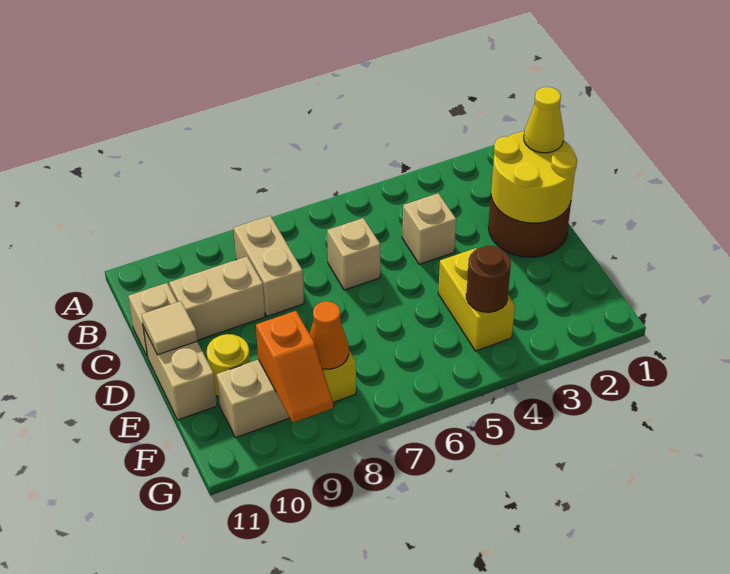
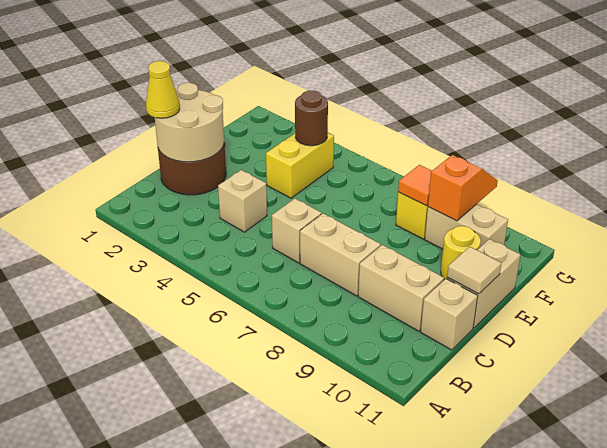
tan 1x2 brick [234,216,304,316] -> tan 1x2 brick turned to [300,213,381,296]
yellow 2x2 round brick [491,131,577,223] -> tan 2x2 round brick [155,83,224,162]
orange 1x1 cone [310,301,349,369] -> orange 1x1 tile [398,165,432,206]

